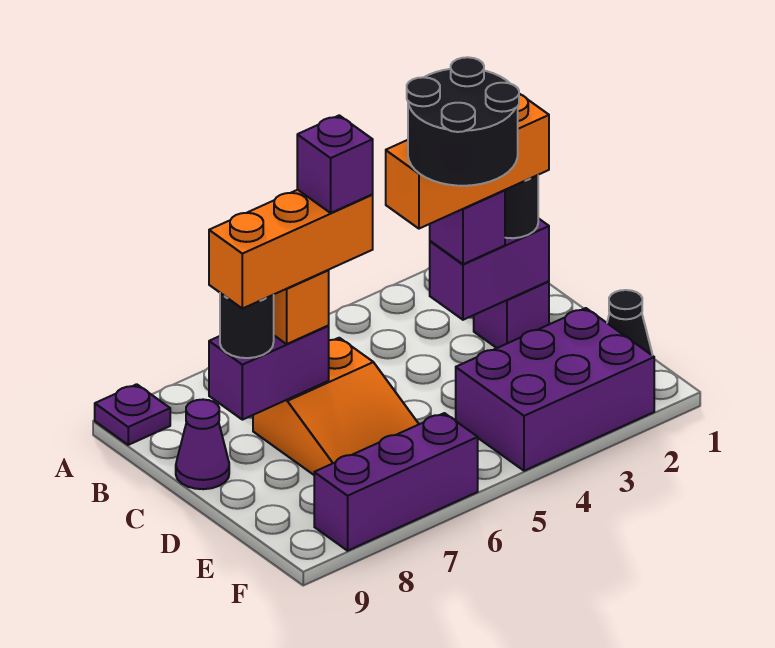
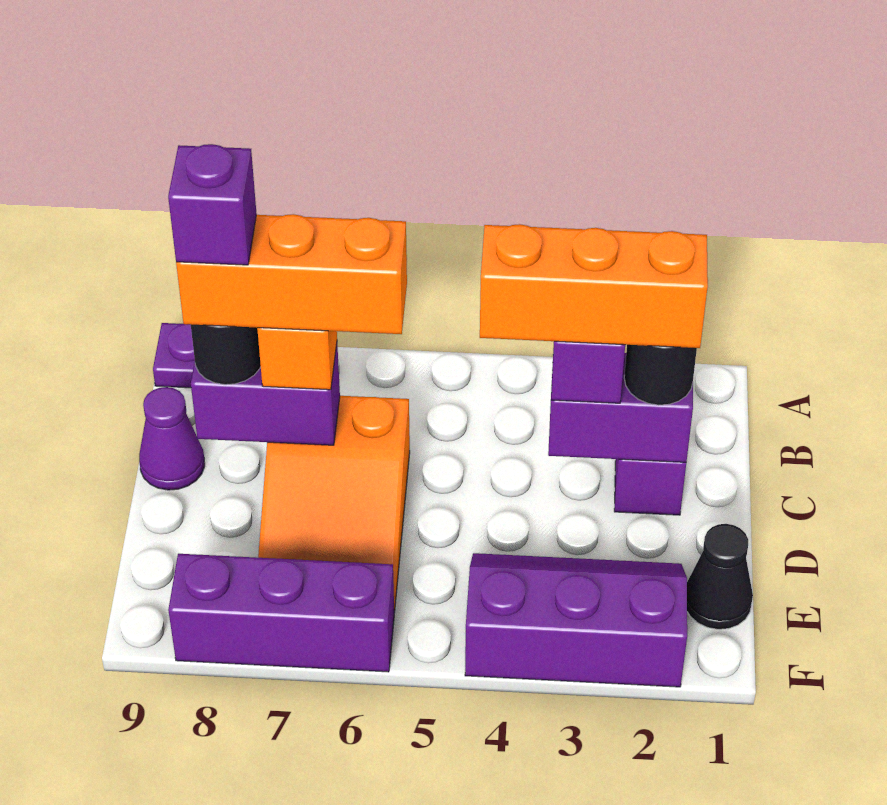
black 2x2 round brick [407,57,519,186] -> none
purple 1x1 brick [297,115,373,213] -> purple 1x1 brick moved to [168,144,257,265]
purple 2x3 brick [456,308,654,471] -> purple 2x3 slope [465,553,687,687]

